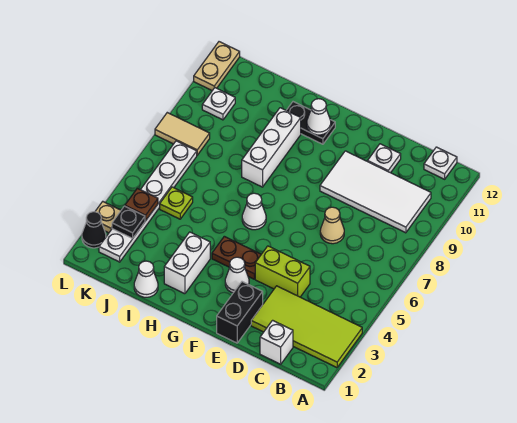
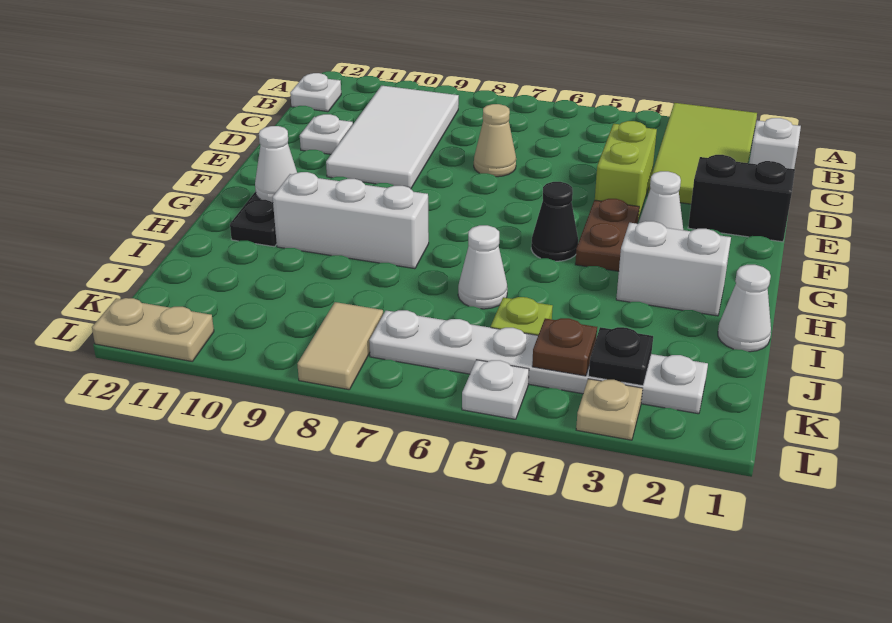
white 1x1 cone [242,193,266,230] -> white 1x1 cone moved to [458,225,507,309]
white 1x1 plate [202,88,235,120] -> white 1x1 plate moved to [462,360,529,419]
black 1x1 cone [82,212,106,248] -> black 1x1 cone moved to [531,182,578,261]

